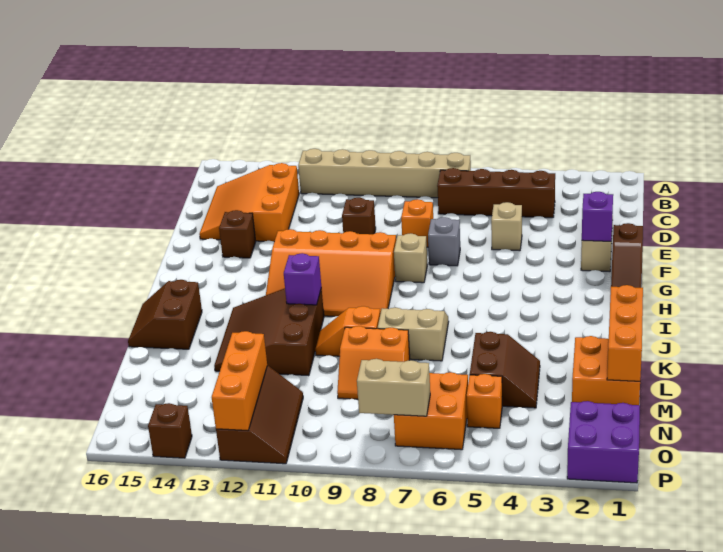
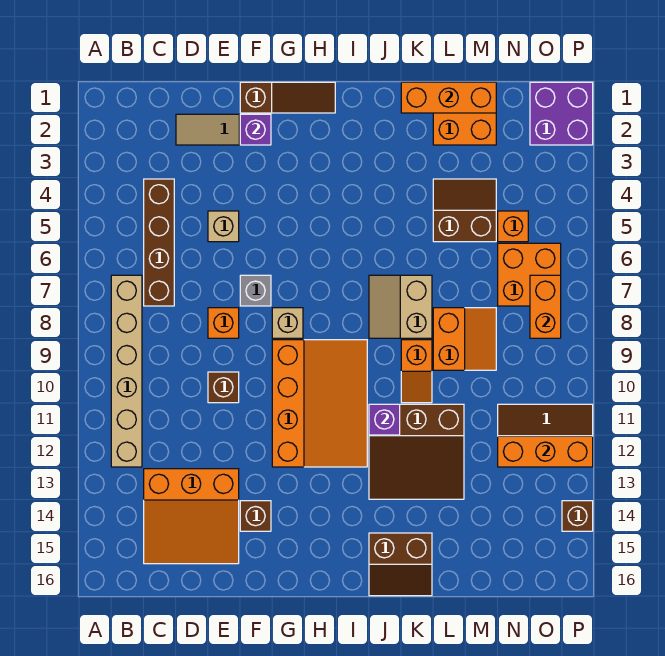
tan 1x2 brick [357,359,430,416] -> orange 1x2 brick [530,275,561,338]

